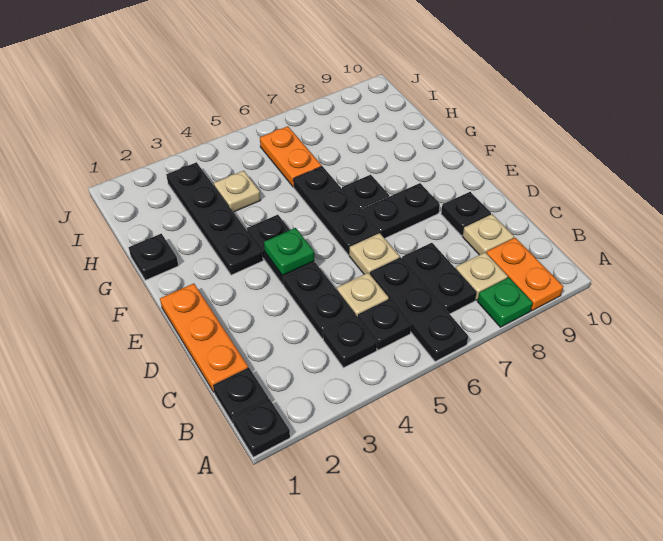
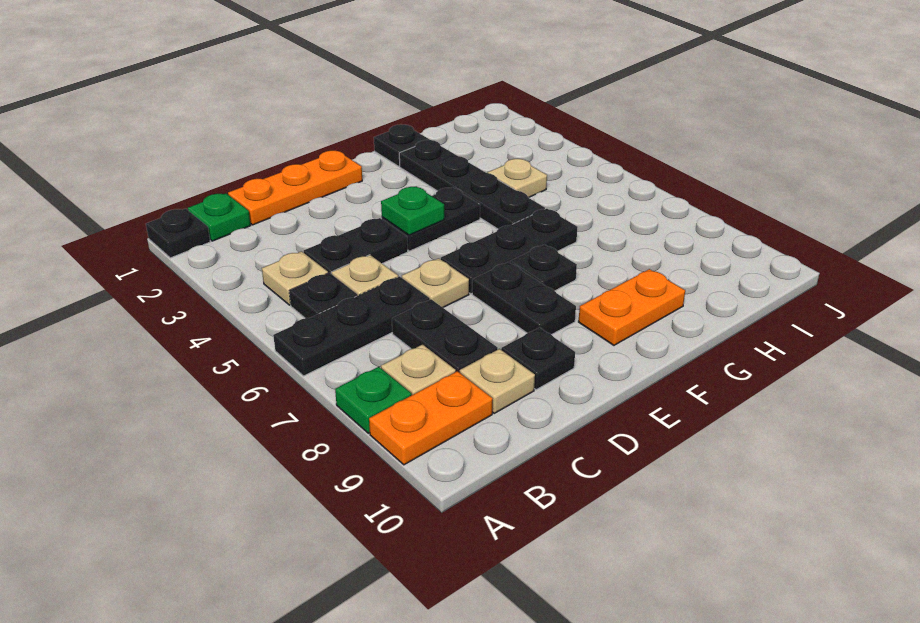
black 1x1 plate [213,367,268,423] -> green 1x1 plate [188,193,251,241]
black 1x1 plate [323,315,377,368] -> tan 1x1 plate [262,251,328,305]
black 1x2 plate [402,243,476,314] -> black 1x2 plate turned to [392,299,498,373]
black 1x4 plate [166,162,263,275] -> black 1x4 plate turned to [399,140,545,229]
orange 1x2 plate [260,126,322,187] -> orange 1x2 plate moved to [579,269,685,345]

